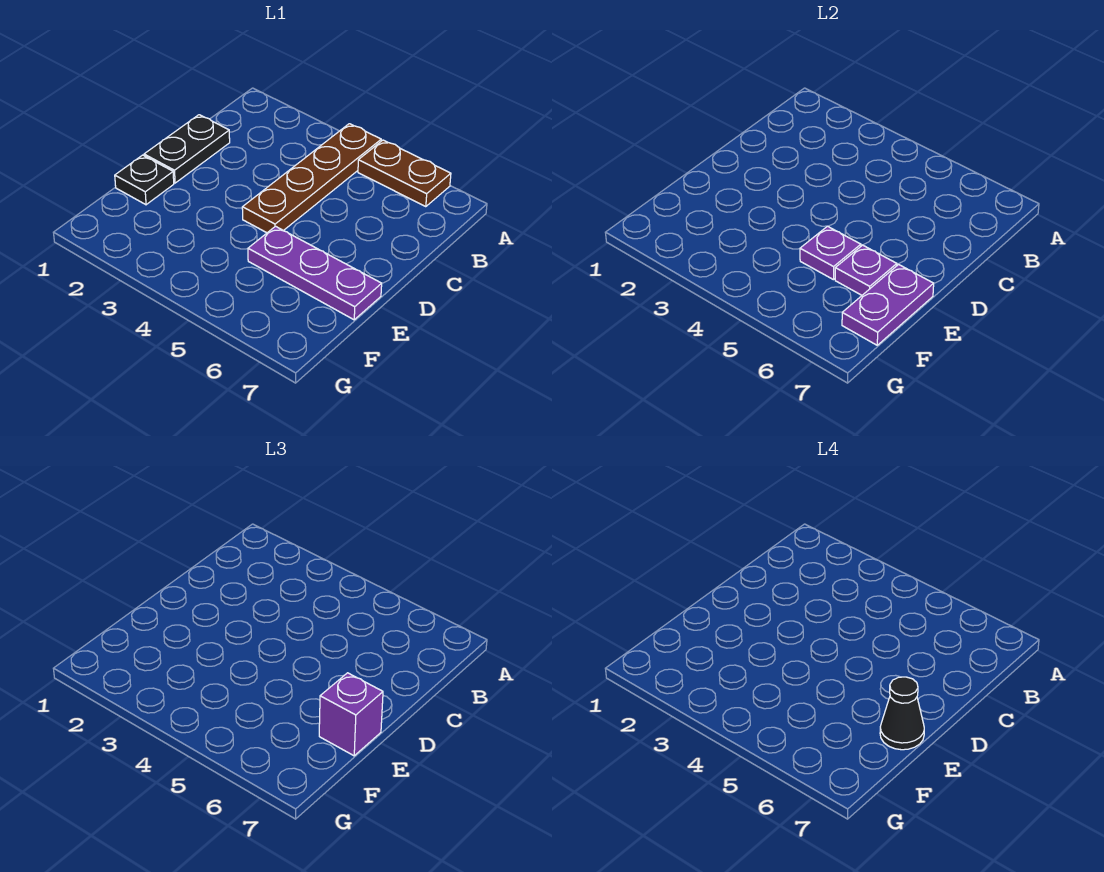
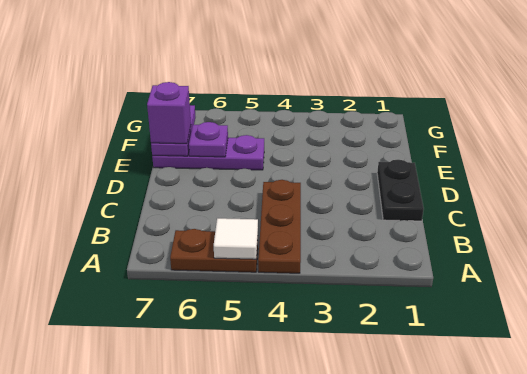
brown 1x4 plate [242,124,381,233] -> brown 1x3 plate [258,180,301,273]
none -> white 1x1 tile [214,218,258,259]
black 1x1 plate [115,155,174,205] -> none
purple 1x1 plate [800,226,861,280] -> none
black 1x1 cone [880,677,924,750] -> none

